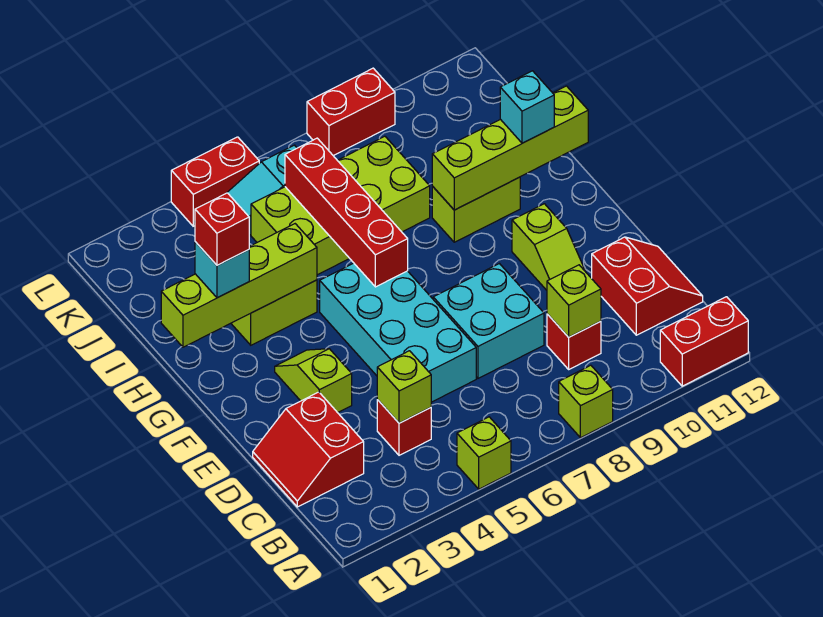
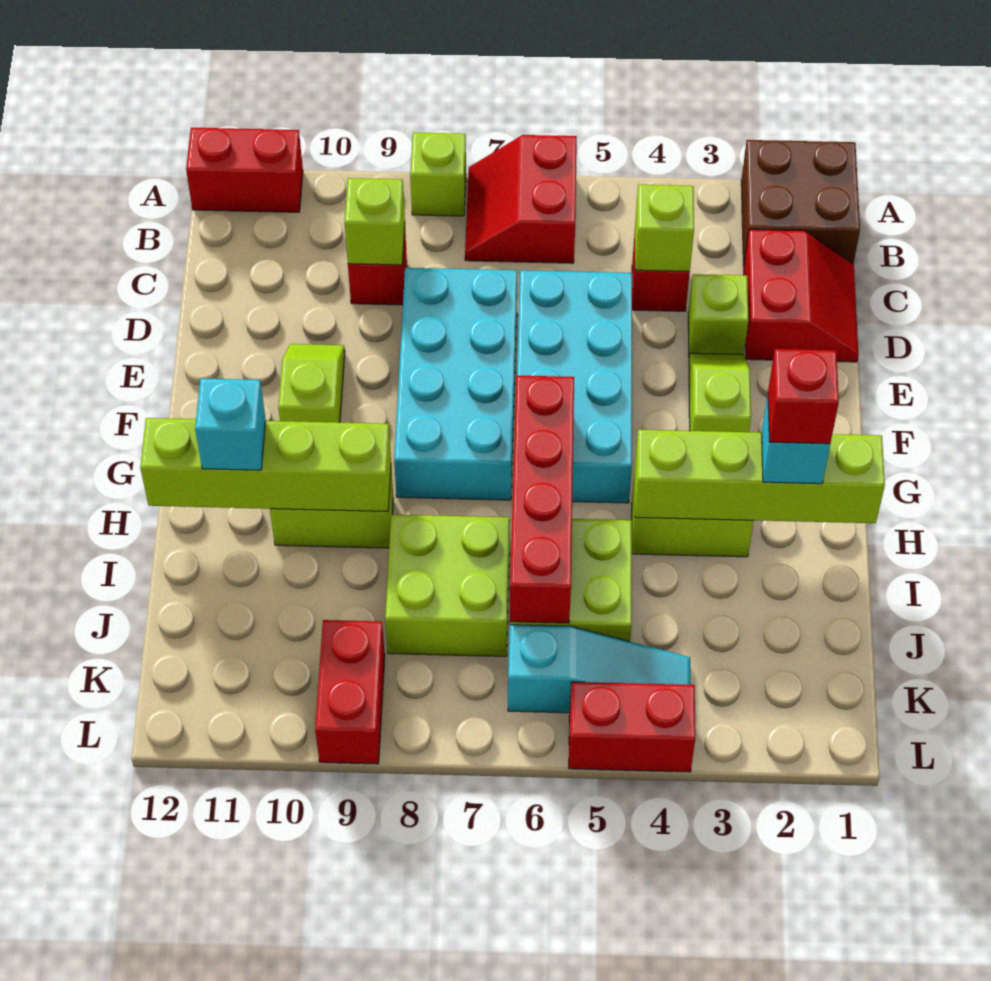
none -> brown 2x2 brick [741,140,860,267]
lime 1x1 brick [457,417,511,489] -> lime 1x1 brick moved to [688,274,749,355]
red 2x2 slope [592,237,703,335] -> red 2x2 slope moved to [465,135,577,263]
cyan 2x2 brick [433,264,544,378] -> cyan 2x4 brick [394,268,517,500]
lime 1x2 slope [275,349,352,413] -> lime 1x2 slope turned to [689,353,751,432]
red 1x2 brick [307,68,395,156] -> red 1x2 brick turned to [315,620,385,764]

